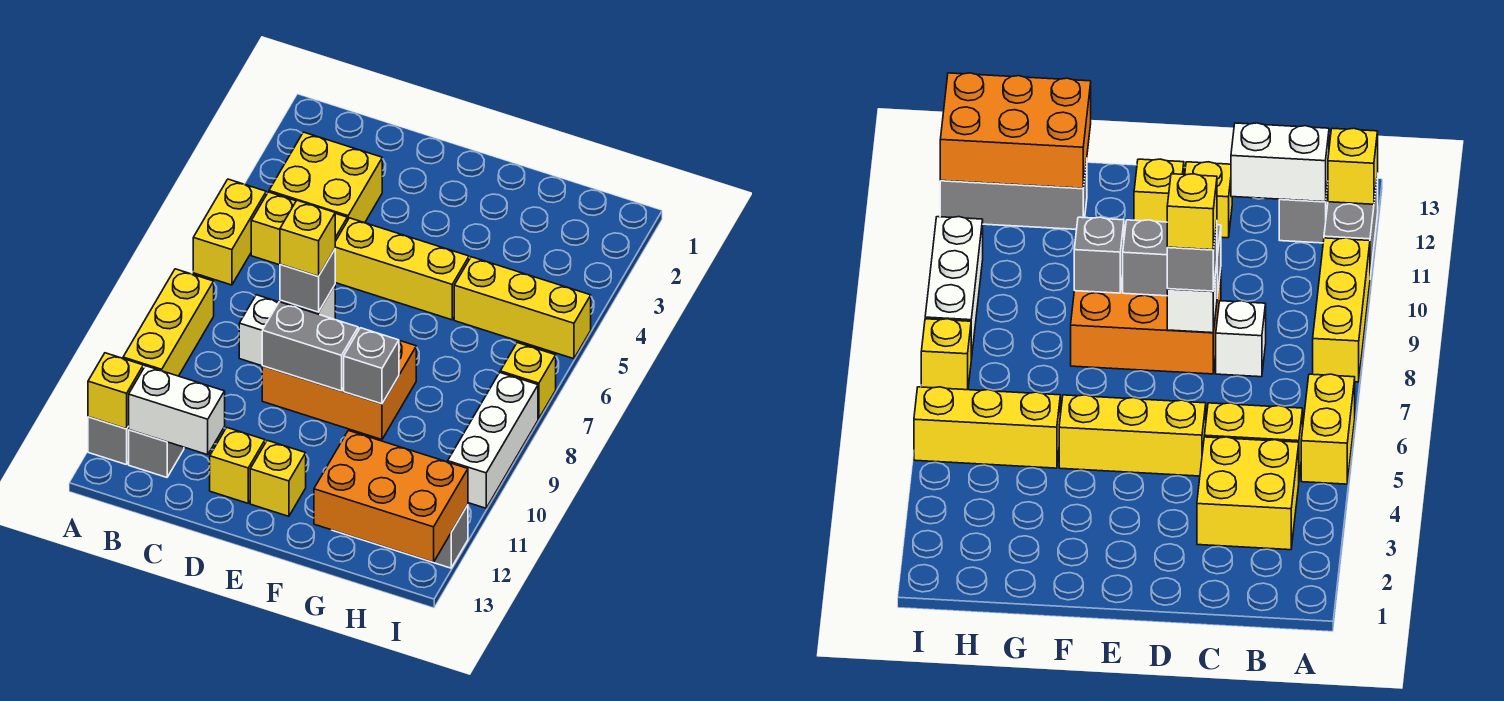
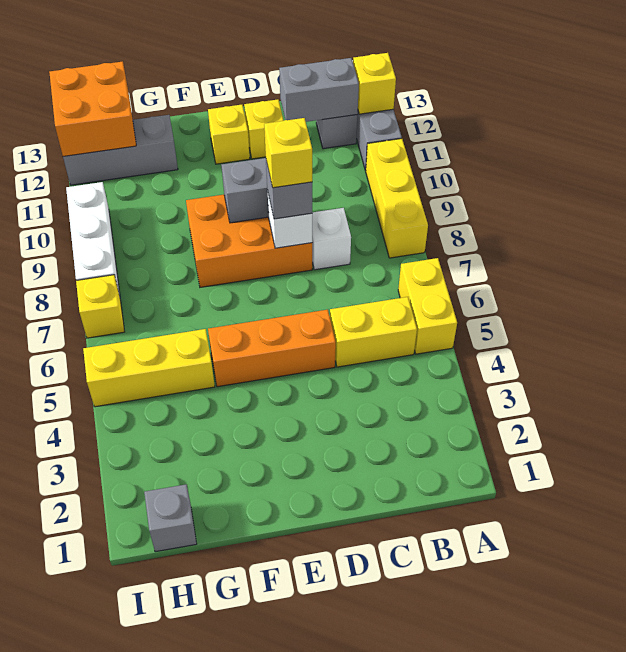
yellow 2x2 brick [269,132,382,223] -> none
white 1x2 brick [129,366,225,455] -> grey 1x2 brick [279,58,359,122]
yellow 1x3 brick [335,218,469,320] -> orange 1x3 brick [208,310,336,387]
grey 1x1 brick [344,328,399,404] -> grey 1x1 brick moved to [144,484,197,552]
orange 2x3 brick [314,430,468,562] -> orange 2x2 brick [49,61,136,156]

